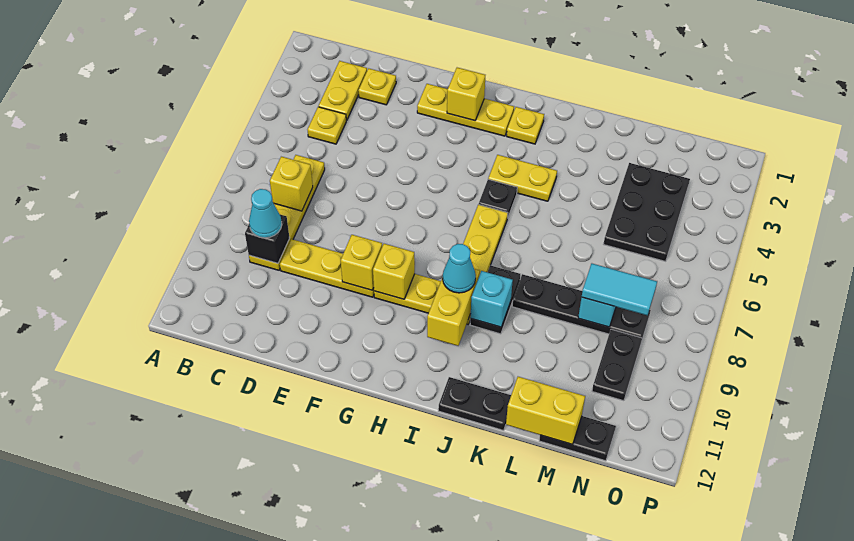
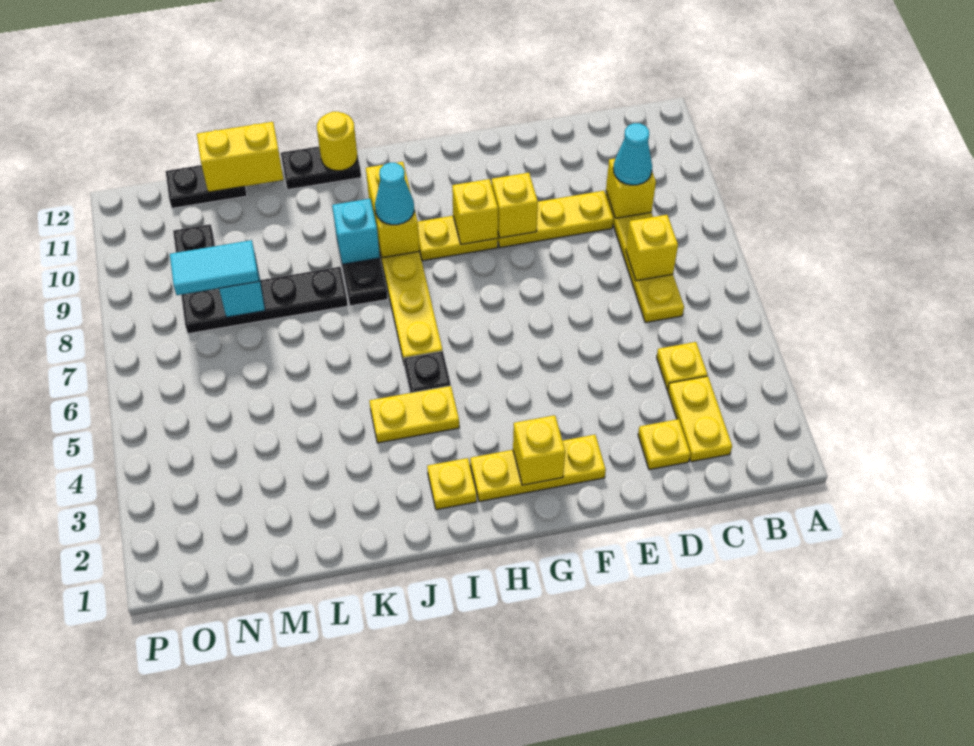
black 1x1 brick [245,215,289,263] -> yellow 1x1 brick [606,159,656,218]
none -> yellow 1x1 round brick [317,112,357,171]
black 2x3 plate [604,163,690,261] -> none

